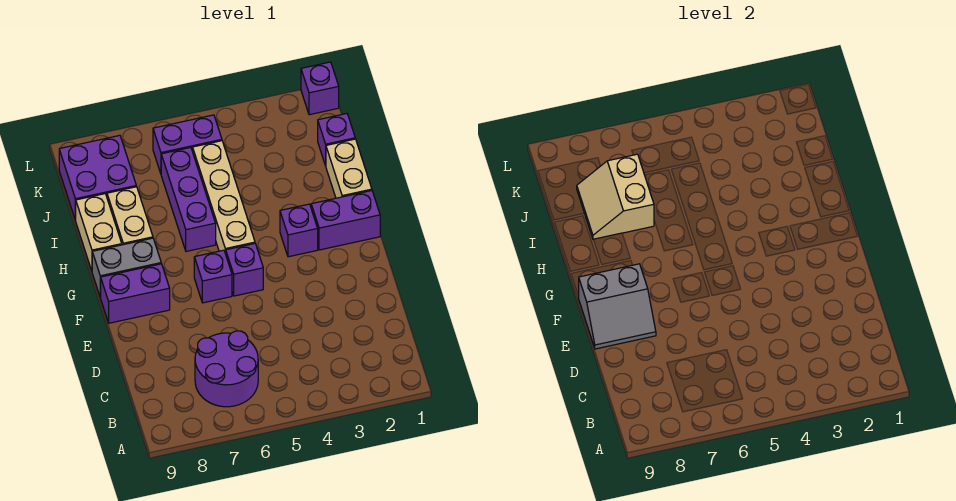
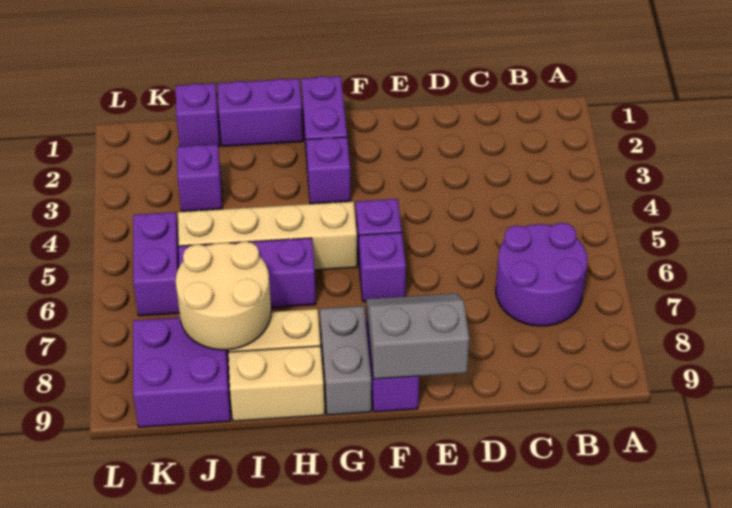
grey 2x2 slope [578,264,656,349] -> grey 2x2 slope turned to [366,294,469,379]
tan 1x2 brick [326,139,372,198] -> purple 1x2 brick [218,79,303,146]
tan 2x2 slope [577,154,654,240] -> tan 2x2 round brick [176,242,271,350]
purple 1x1 brick [301,62,339,115] -> purple 1x1 brick moved to [177,145,222,212]

